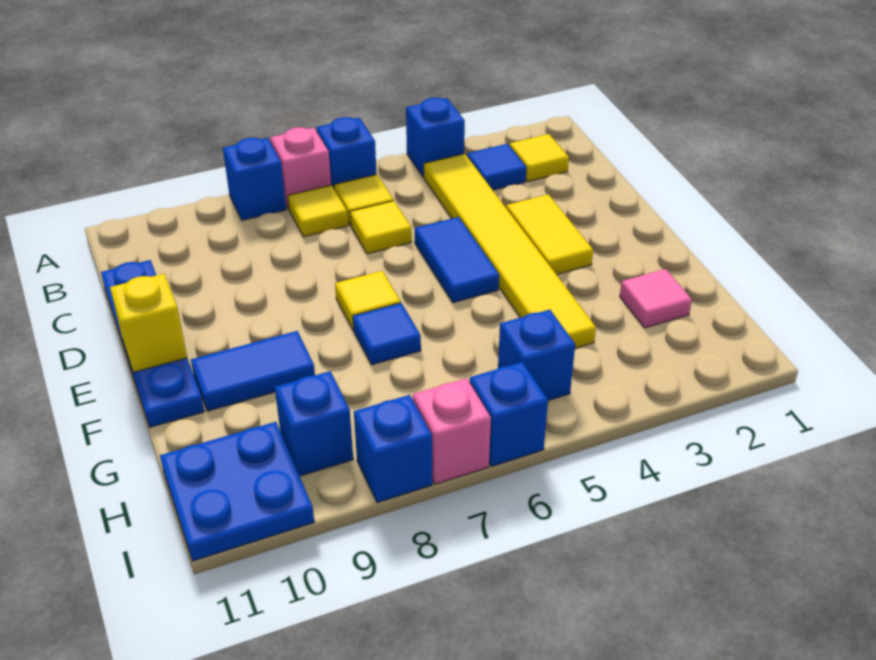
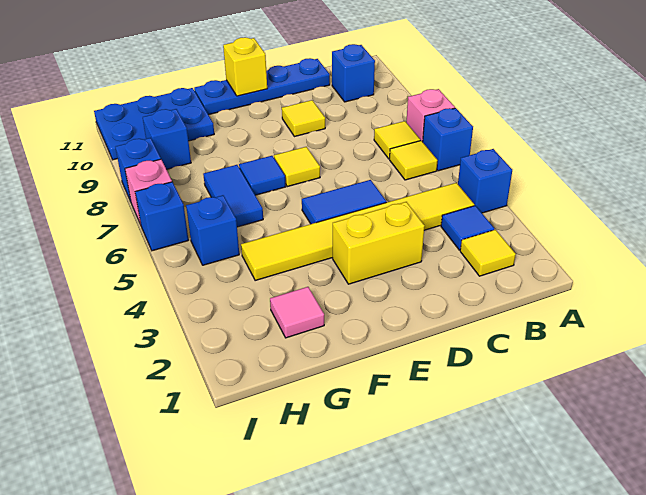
blue 1x1 brick [223,138,286,220] -> blue 1x1 brick moved to [332,44,375,102]
yellow 1x1 tile [350,201,412,254] -> yellow 1x1 tile moved to [282,100,325,137]
yellow 1x2 tile [506,194,593,275] -> yellow 1x2 brick [333,202,424,284]
blue 1x2 tile [191,331,315,411] -> blue 1x2 tile moved to [203,165,263,227]
blue 2x2 plate [160,422,314,561] -> blue 2x3 plate [94,88,214,160]

